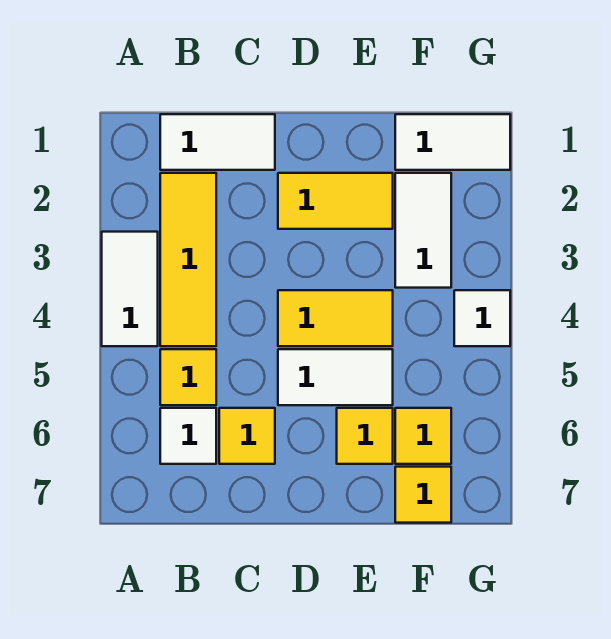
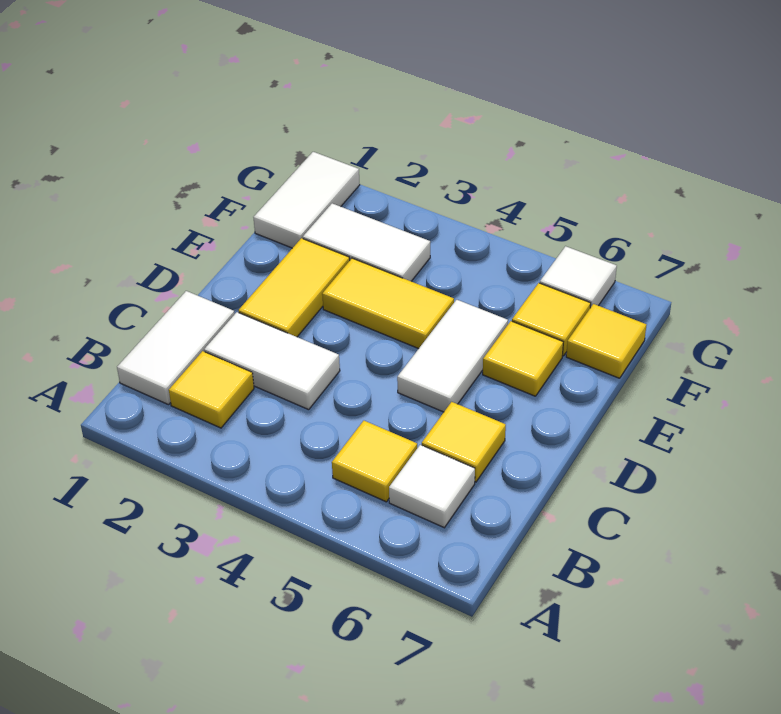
white 1x2 tile [102,232,158,346] -> white 1x2 tile moved to [204,312,340,410]
yellow 1x3 tile [160,173,216,346] -> yellow 1x1 tile [169,351,254,428]
yellow 1x2 tile [278,290,393,346] -> yellow 1x2 tile turned to [322,258,454,349]
white 1x1 tile [454,290,510,346] -> white 1x1 tile moved to [540,246,617,308]

